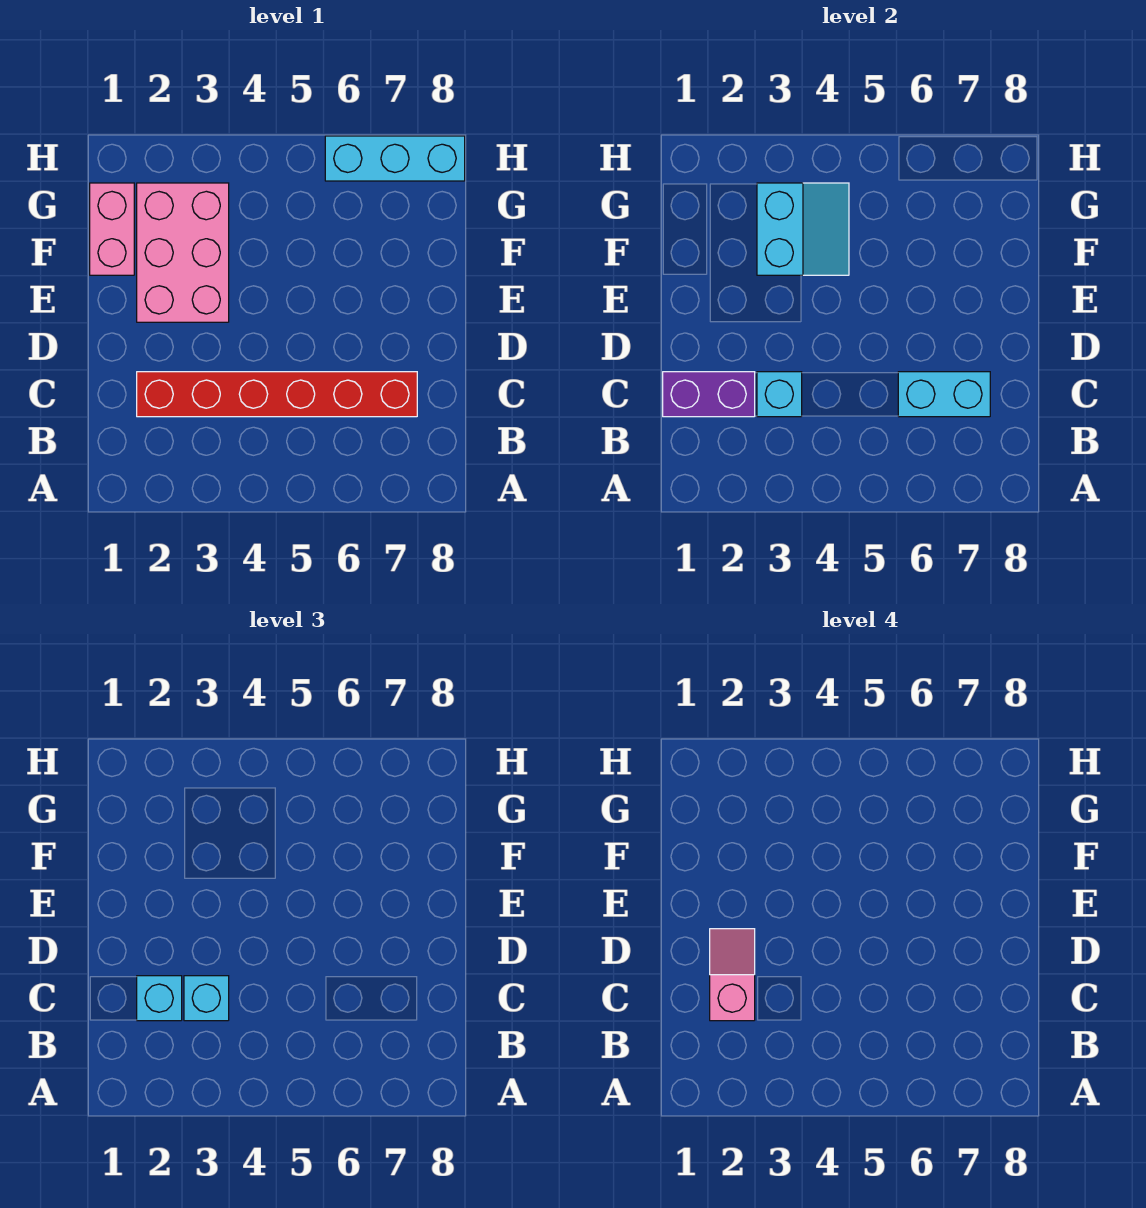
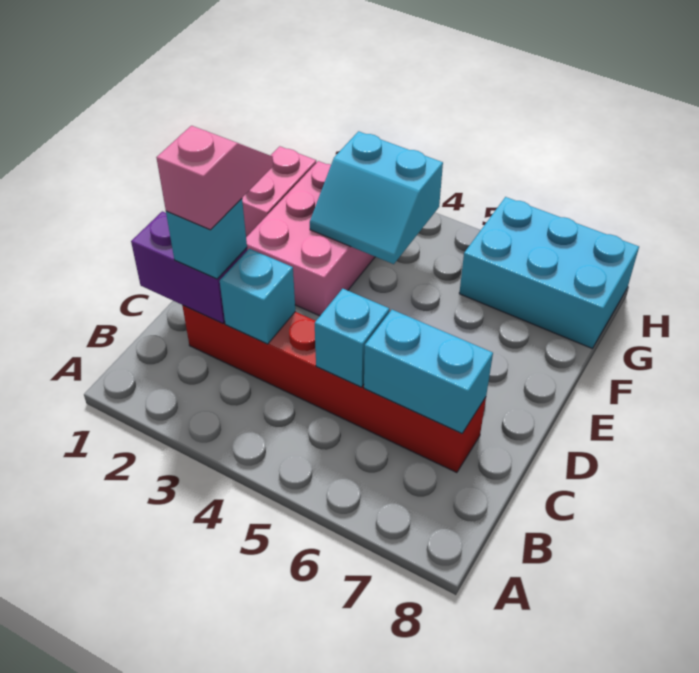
cyan 1x1 brick [184,976,229,1021] -> cyan 1x1 brick moved to [315,289,389,387]
cyan 2x2 slope [757,183,849,275] -> cyan 2x2 slope turned to [310,131,443,264]
cyan 1x3 brick [325,136,465,181] -> cyan 2x3 brick [459,197,639,348]

